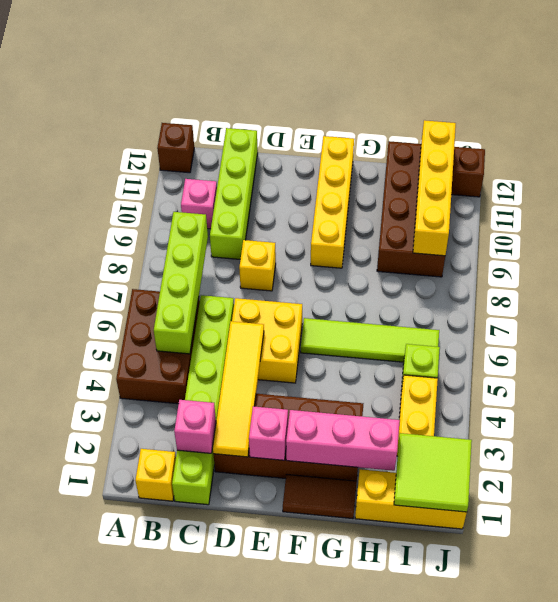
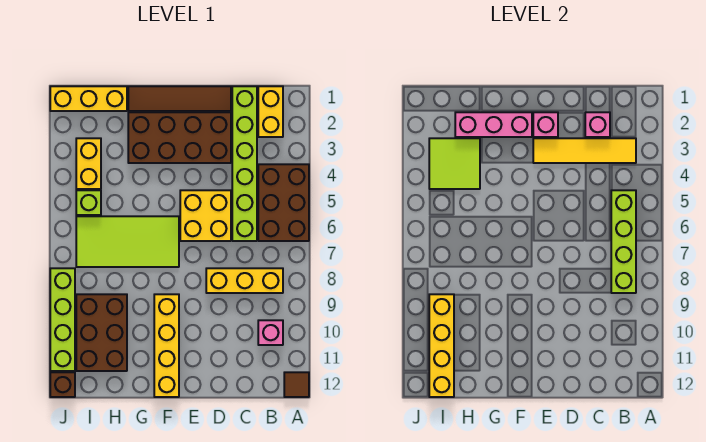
brown 1x1 brick [157,123,194,173] -> brown 1x1 tile [284,372,309,397]
yellow 1x1 brick [135,449,176,501] -> yellow 1x2 brick [258,86,283,137]
lime 1x4 brick [210,128,258,259] -> lime 1x4 brick moved to [50,268,75,371]
yellow 1x4 tile [213,321,264,457] -> yellow 1x4 tile turned to [533,138,636,163]
yellow 1x1 brick [239,240,276,291] -> yellow 1x3 brick [206,268,283,293]
brown 1x2 tile [283,475,357,519] -> brown 1x4 tile [128,86,231,111]
lime 1x4 tile [301,318,439,362] -> lime 2x4 tile [76,216,179,267]
brown 2x4 brick [377,141,445,277] -> brown 2x3 brick [76,294,127,371]
lime 2x2 tile [394,433,472,512] -> lime 2x2 tile moved to [429,138,480,189]

